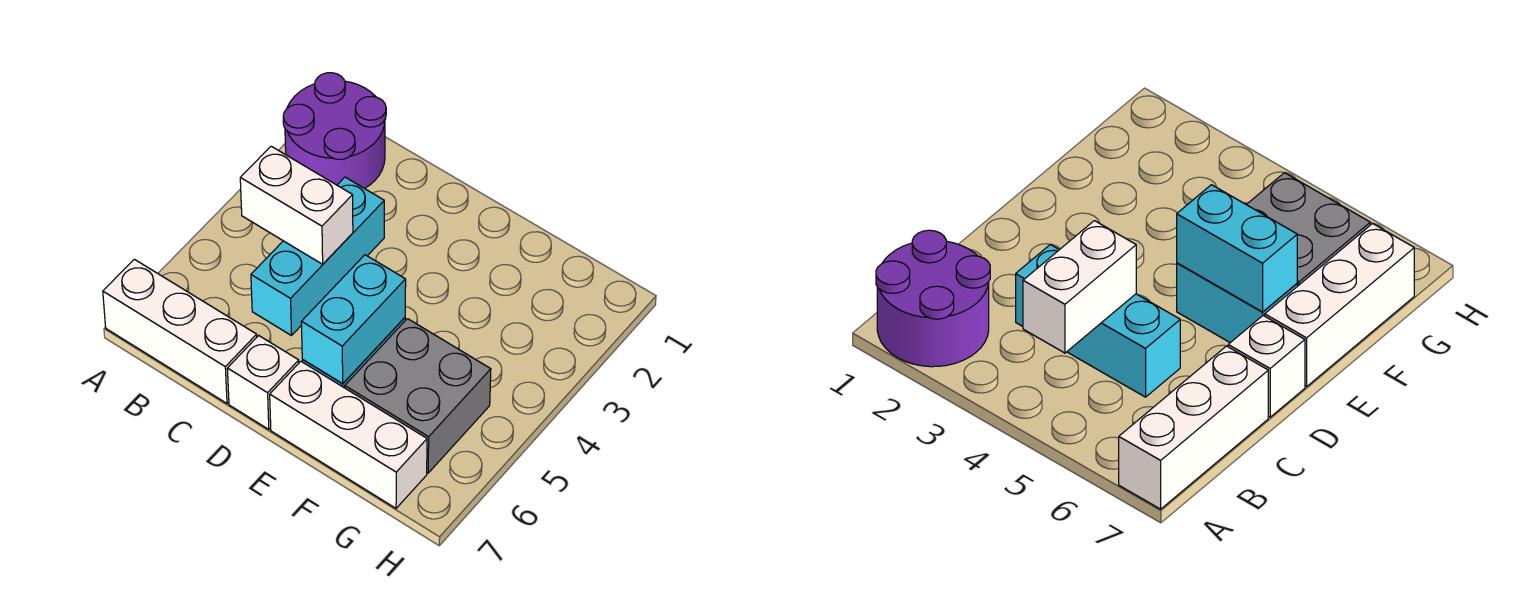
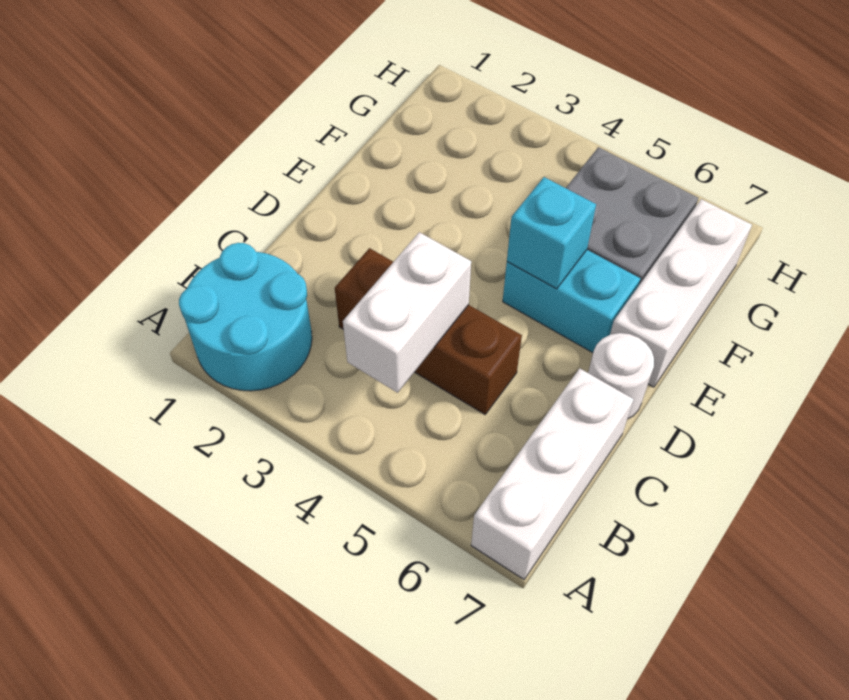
purple 2x2 round brick [283,73,386,189] -> cyan 2x2 round brick [179,243,312,391]
cyan 1x3 brick [251,177,384,336] -> brown 1x3 brick [335,248,522,414]
white 1x1 brick [227,335,299,429] -> white 1x1 round brick [588,333,654,419]
cyan 1x2 brick [301,255,406,384] -> cyan 1x1 brick [507,177,596,289]

